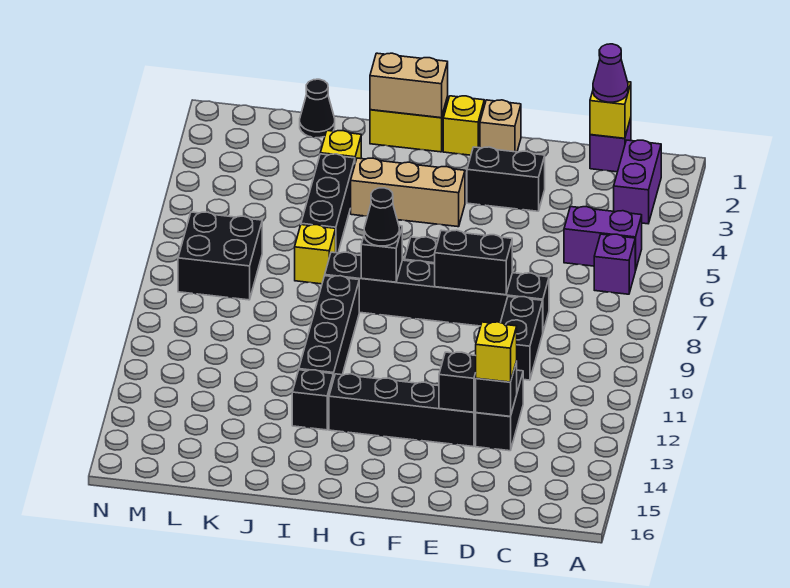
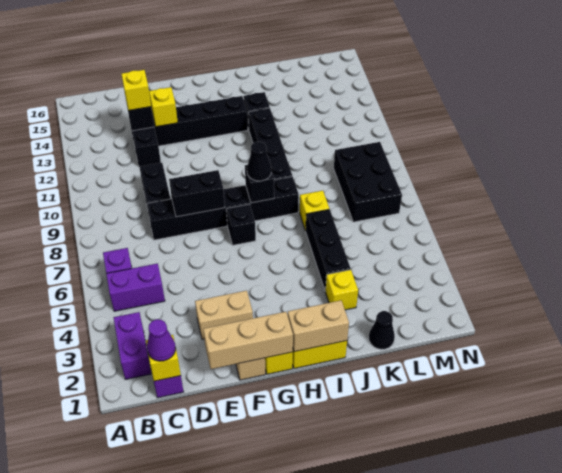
black 1x2 brick [467,147,545,211] -> tan 1x2 brick [195,291,253,339]
black 1x1 brick [439,352,476,412] -> yellow 1x1 brick [149,87,178,127]
tan 1x3 brick [351,158,465,227] -> tan 1x3 brick moved to [203,312,293,369]
black 2x2 brick [178,212,262,300] -> black 2x3 brick [334,142,402,222]

